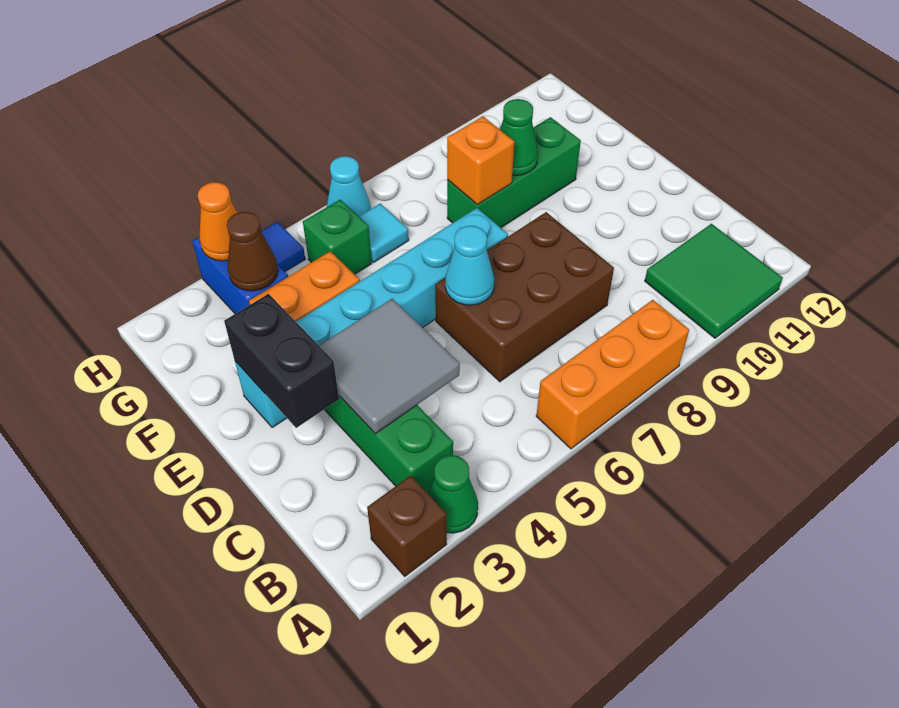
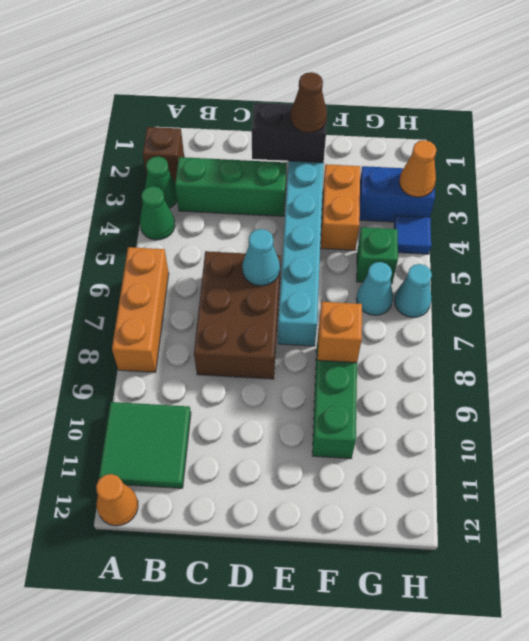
none -> orange 1x1 cone [96,474,138,526]
grey 2x2 tile [319,299,460,434] -> none
green 1x1 cone [500,99,538,175] -> green 1x1 cone moved to [140,186,175,240]
brown 1x1 cone [227,212,278,291] -> brown 1x1 cone moved to [291,72,327,133]
cyan 1x1 tile [359,204,409,262] -> cyan 1x1 cone [356,262,393,315]

